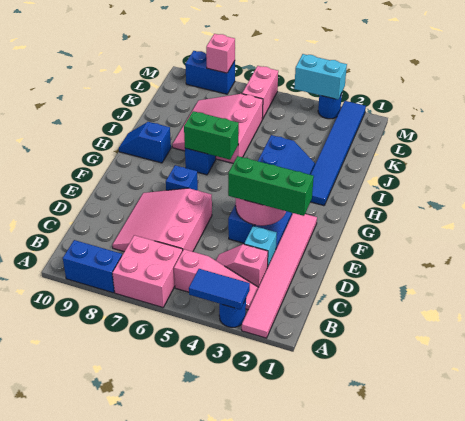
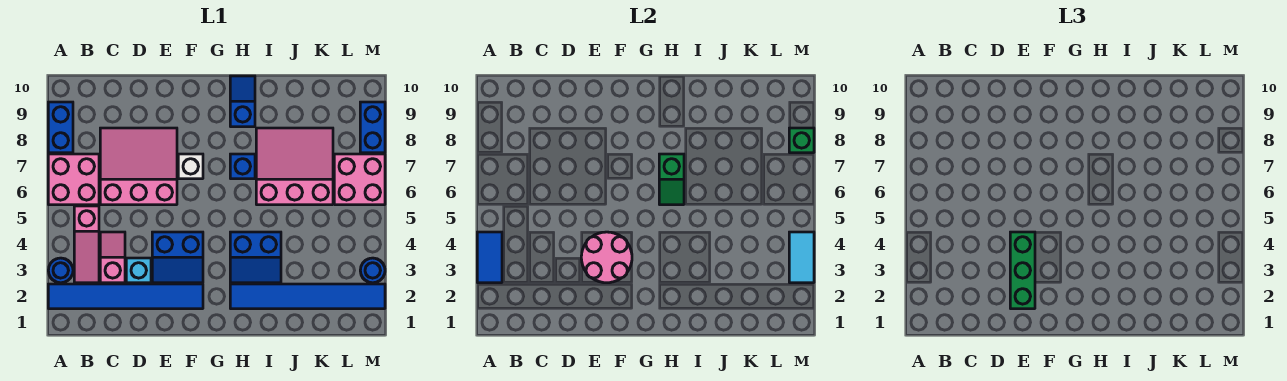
pink 1x6 tile [242,213,317,338] -> blue 1x6 tile [48,284,203,309]
blue 1x1 brick [166,165,198,190] -> white 1x1 brick [178,154,203,179]
green 1x2 brick [184,111,239,160] -> green 1x2 slope [659,154,684,205]
pink 1x2 brick [242,66,278,119] -> pink 2x2 brick [334,154,385,205]
cyan 1x2 brick [294,54,347,99] -> cyan 1x2 tile [789,232,814,283]
pink 1x1 brick [206,34,235,73] -> green 1x1 brick [789,128,814,153]

